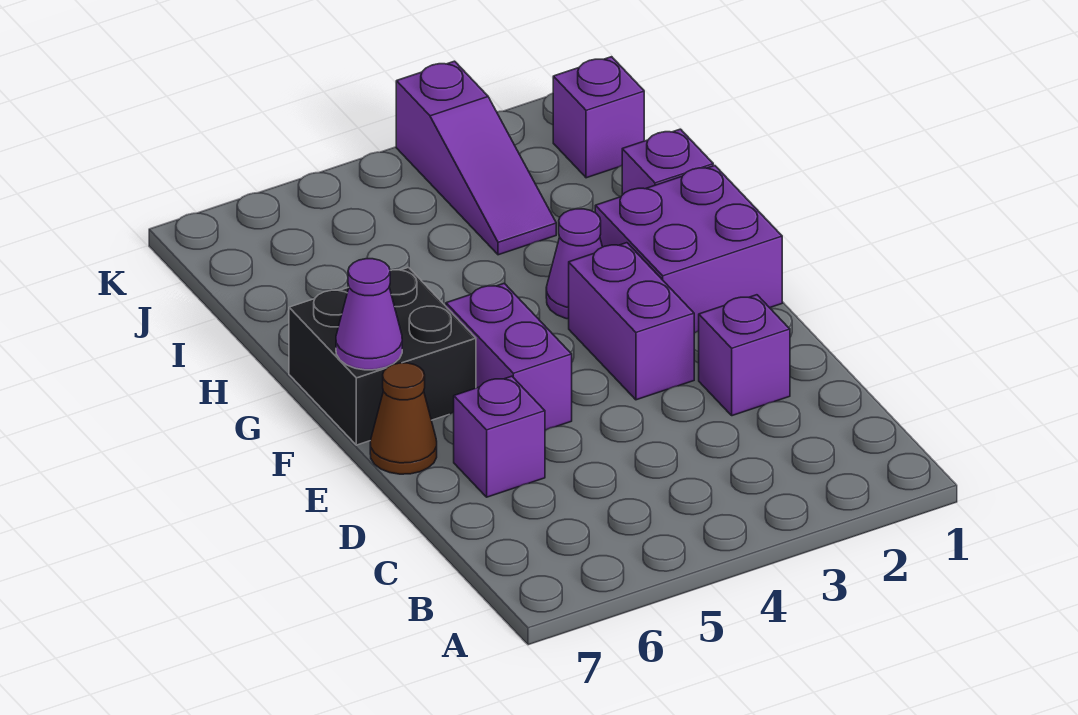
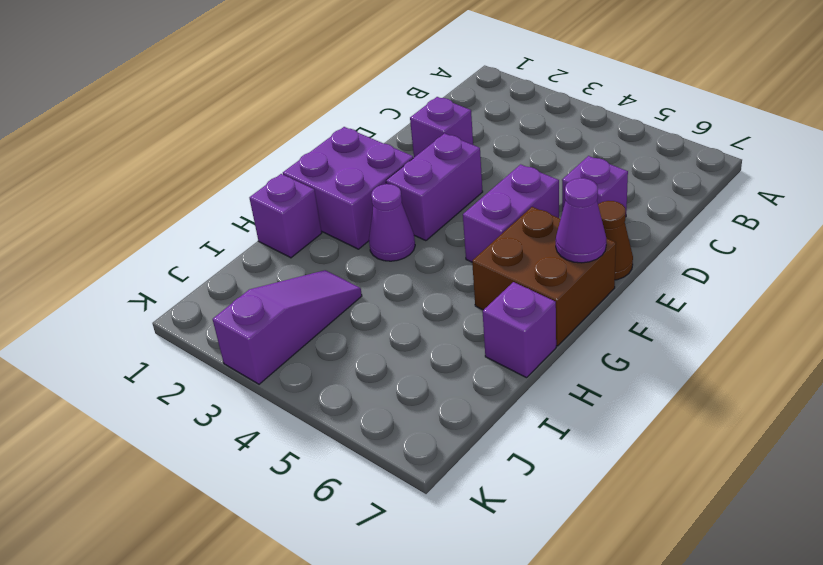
black 2x2 brick [289,268,476,445] -> brown 2x2 brick [472,207,616,346]
purple 1x1 brick [553,57,644,178] -> purple 1x1 brick moved to [483,282,556,378]

